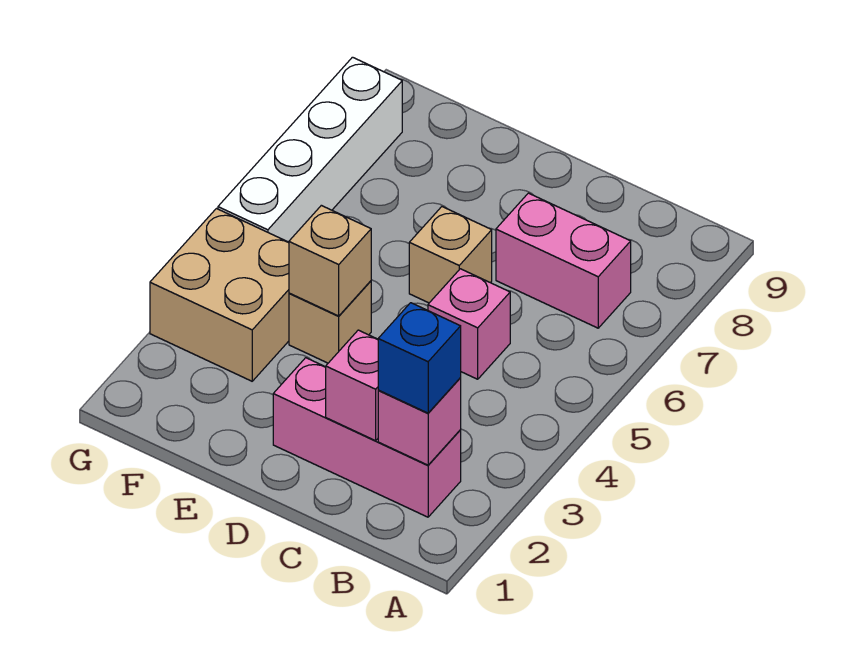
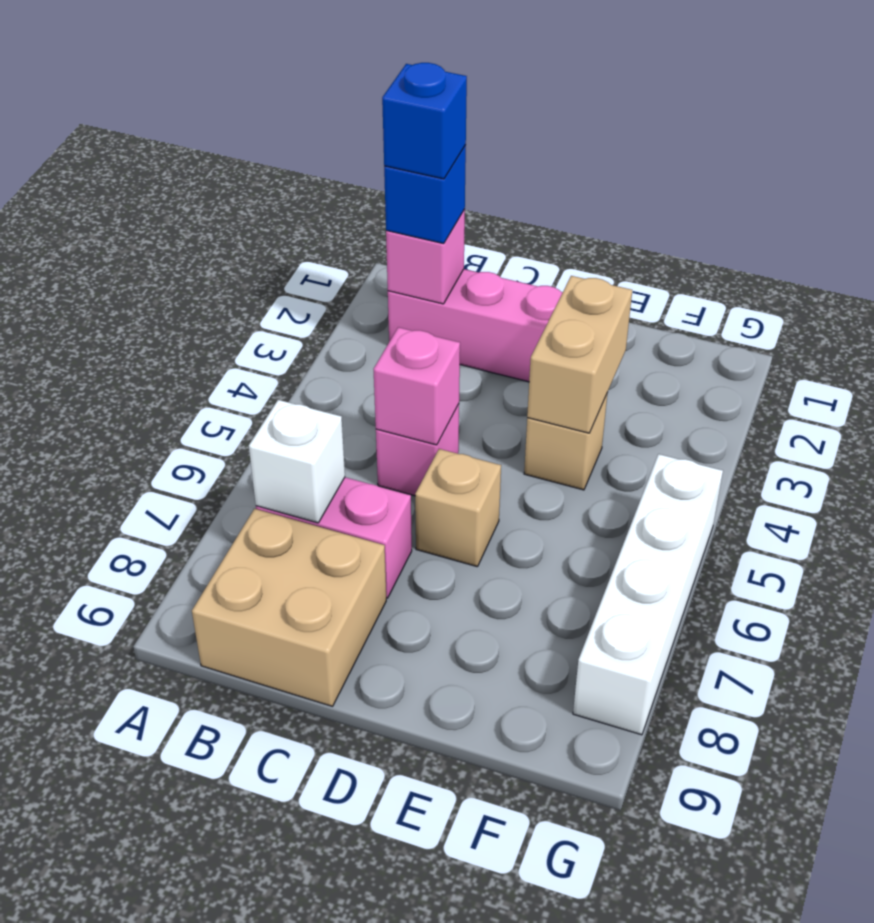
none -> blue 1x1 brick [382,63,467,179]
none -> white 1x1 brick [249,400,345,523]
pink 1x1 brick [326,330,379,441] -> pink 1x1 brick moved to [374,327,460,445]
tan 1x1 brick [289,205,371,316] -> tan 1x2 brick [527,276,632,433]
tan 2x2 brick [150,209,289,381] -> tan 2x2 brick moved to [192,509,386,706]

